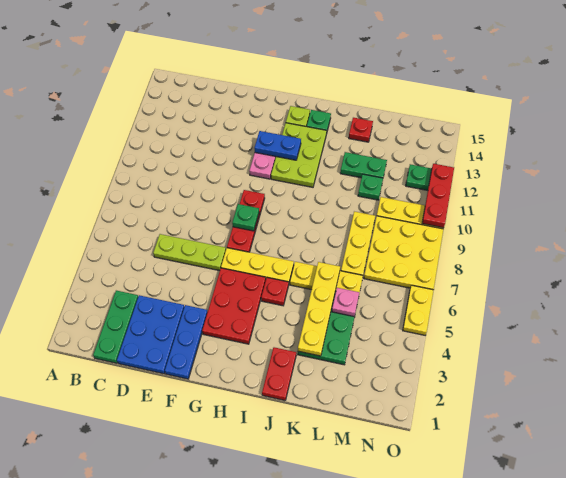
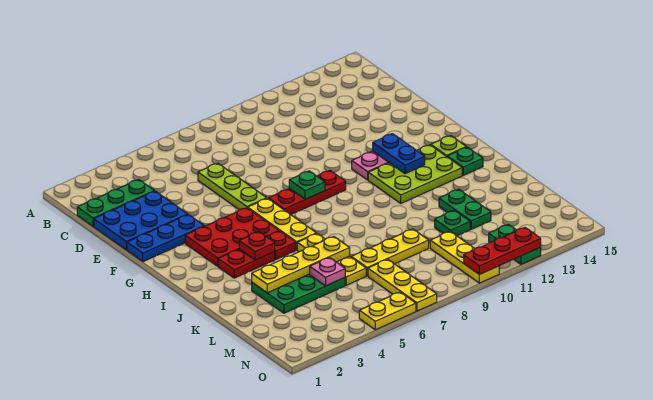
red 1x2 plate [262,347,296,400] -> red 1x2 plate moved to [218,249,275,278]
red 1x1 plate [349,118,373,142] -> red 1x1 plate moved to [239,232,275,260]
yellow 3x3 plate [364,216,443,290] -> yellow 1x3 plate [368,259,437,311]

